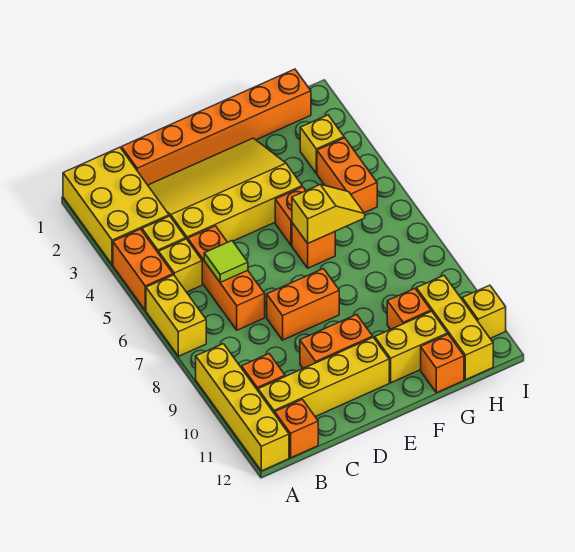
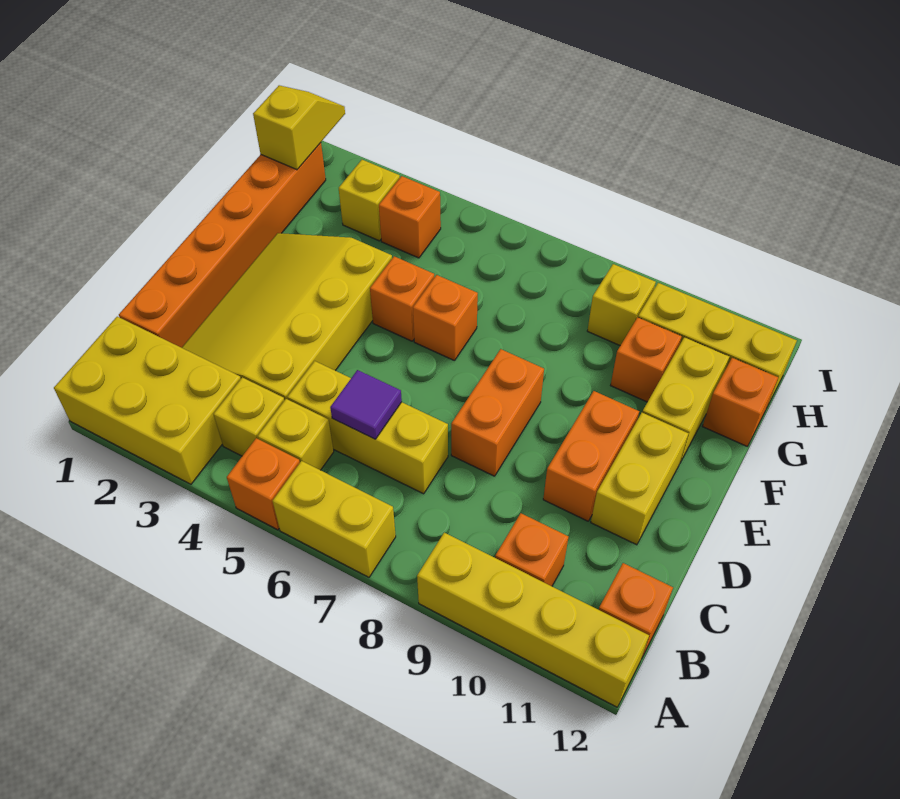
orange 1x2 brick [113,229,173,310] -> orange 1x1 brick [227,438,300,530]
yellow 1x4 brick [258,337,389,417] -> yellow 1x2 brick [591,413,689,545]
orange 1x3 brick [188,226,265,330] -> yellow 1x3 brick [288,361,448,494]
lime 1x1 tile [204,241,248,282] -> purple 1x1 tile [330,370,402,439]
yellow 1x2 slope [292,185,365,243] -> yellow 1x2 slope moved to [253,86,345,170]
orange 1x2 brick [317,138,377,213] -> orange 1x1 brick [379,176,441,258]
yellow 1x1 brick [462,285,506,338] -> yellow 1x1 brick moved to [587,264,656,346]

